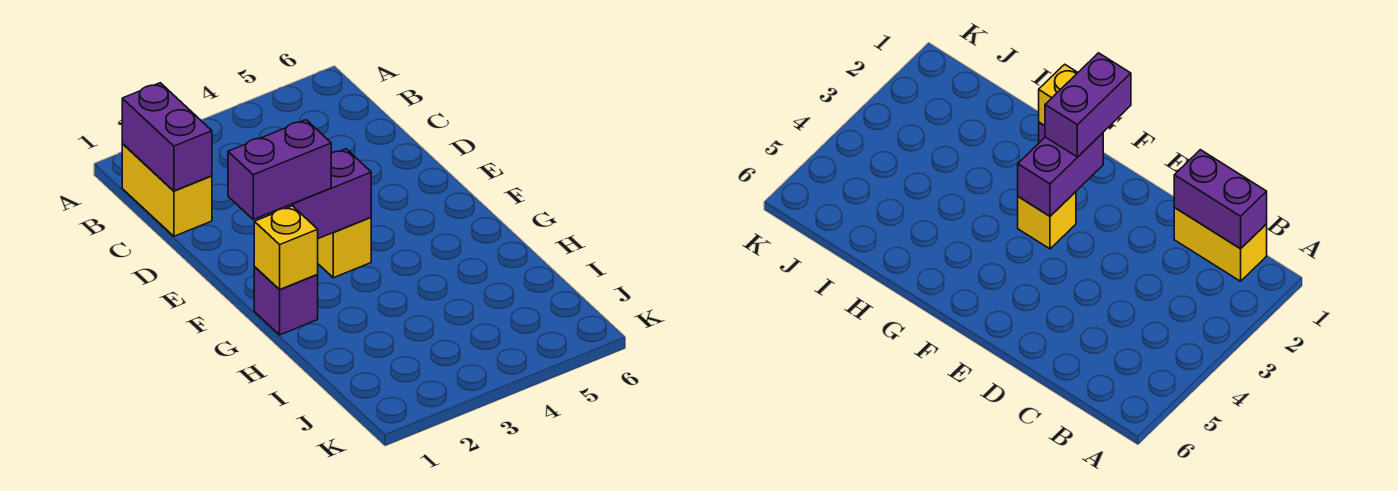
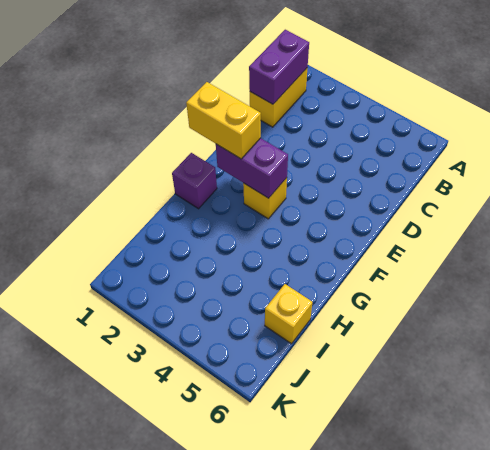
purple 1x2 brick [228,120,331,219] -> yellow 1x2 brick [186,82,261,159]
yellow 1x1 brick [254,206,318,290] -> yellow 1x1 brick moved to [265,284,312,344]

